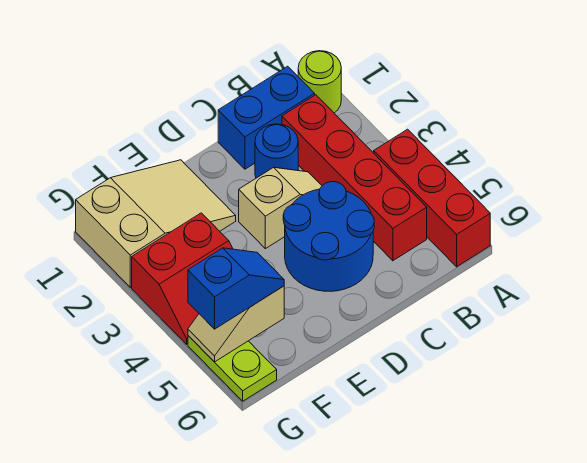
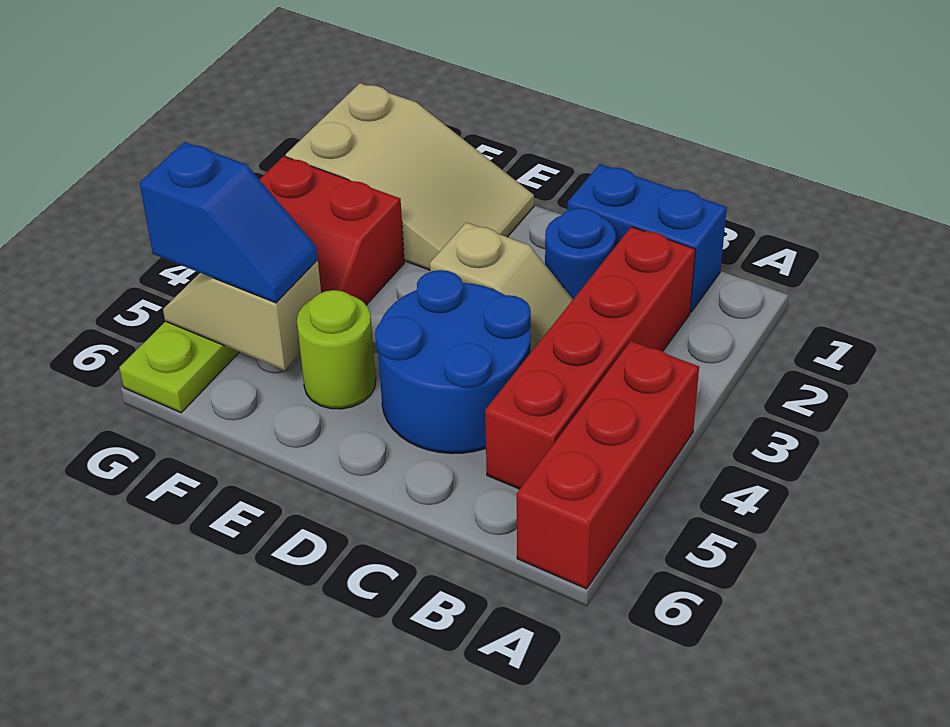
lime 1x1 round brick [298,51,341,113] -> lime 1x1 round brick moved to [297,290,376,409]

